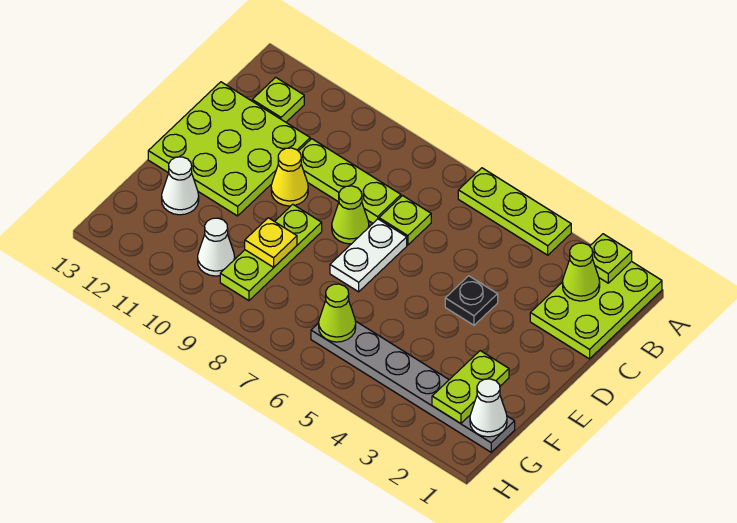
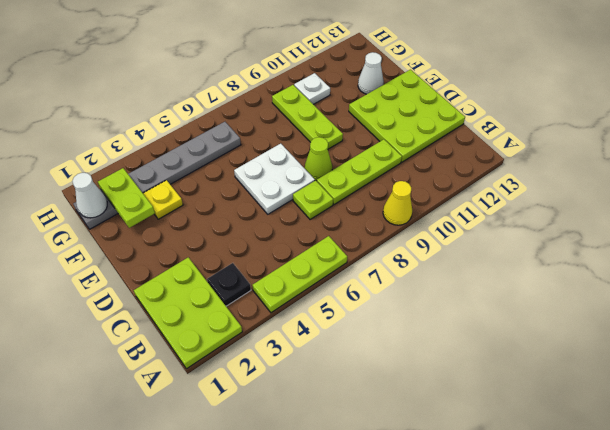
lime 1x1 plate [590,234,632,283] -> none
lime 1x1 cone [563,243,600,301] -> none
lime 1x1 plate [252,77,304,122] -> none
black 1x1 plate [445,276,498,325] -> black 1x1 plate moved to [207,263,251,306]
white 1x2 plate [330,219,407,292] -> white 2x2 plate [234,144,315,214]
yellow 1x1 cone [271,148,308,206] -> yellow 1x1 cone moved to [383,181,412,225]
yellow 1x1 plate [245,218,297,267] -> yellow 1x1 plate moved to [143,180,183,219]
lime 1x1 cone [319,284,356,342] -> none
white 1x1 cone [198,218,235,276] -> white 1x1 plate [294,73,330,104]

